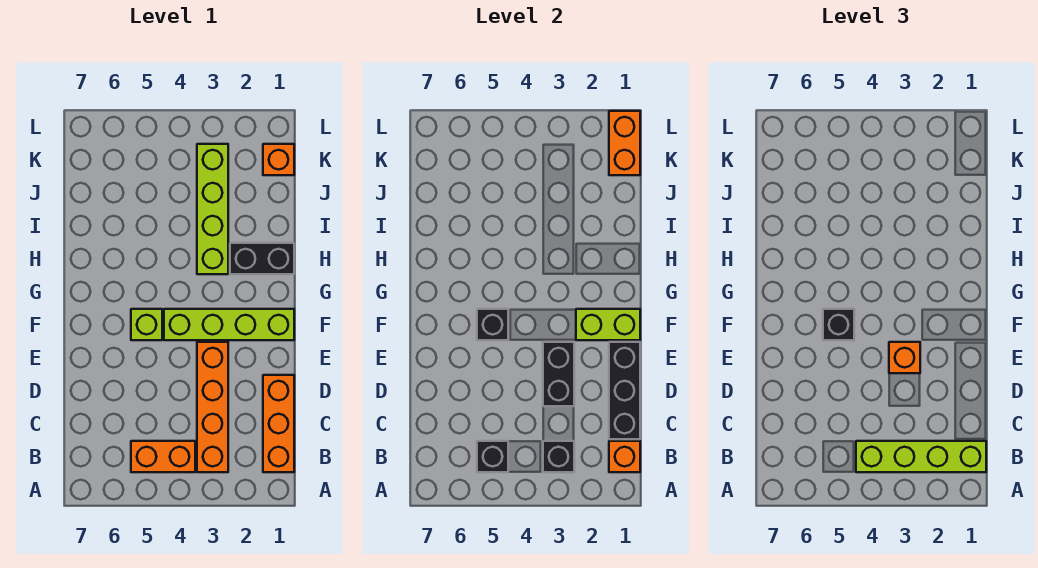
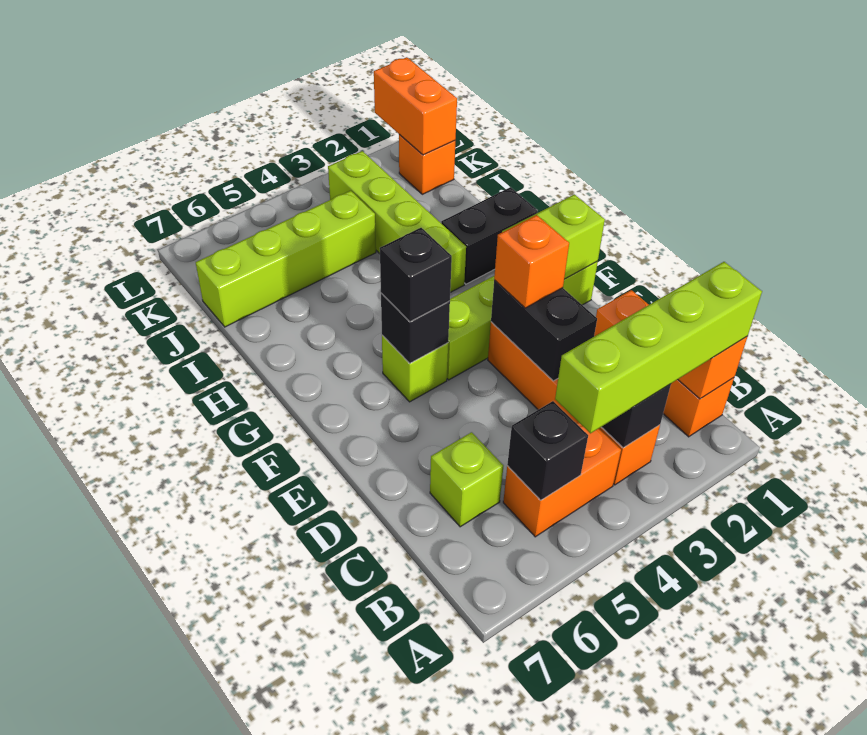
black 1x3 brick [609,342,640,439] -> none
none -> lime 1x1 brick [430,432,503,527]
none -> lime 1x4 brick [196,191,376,327]

